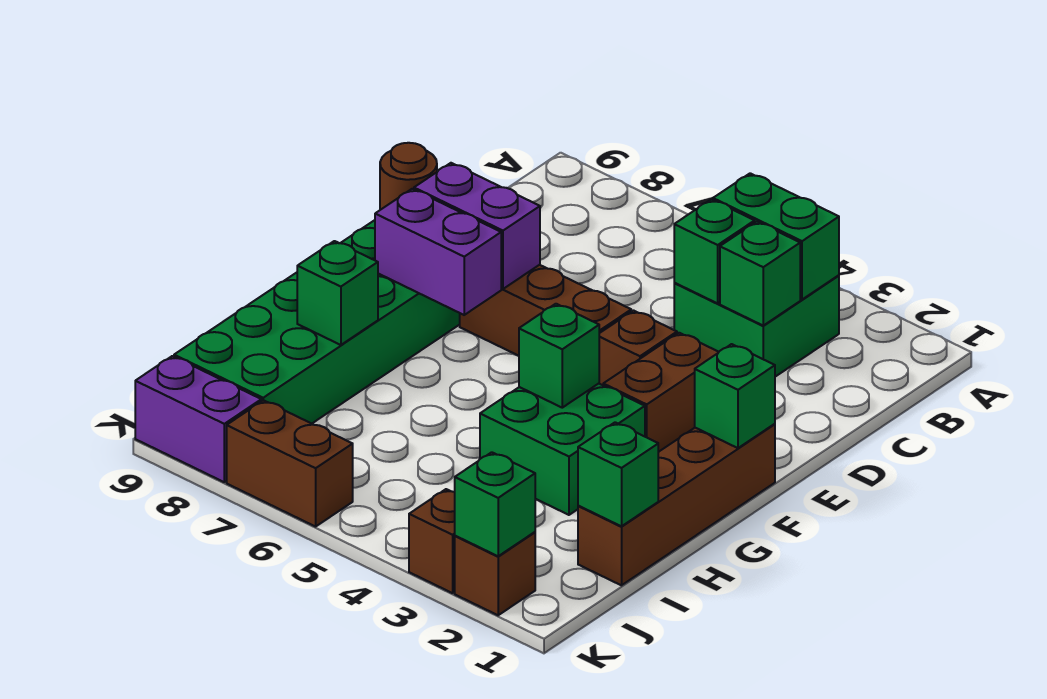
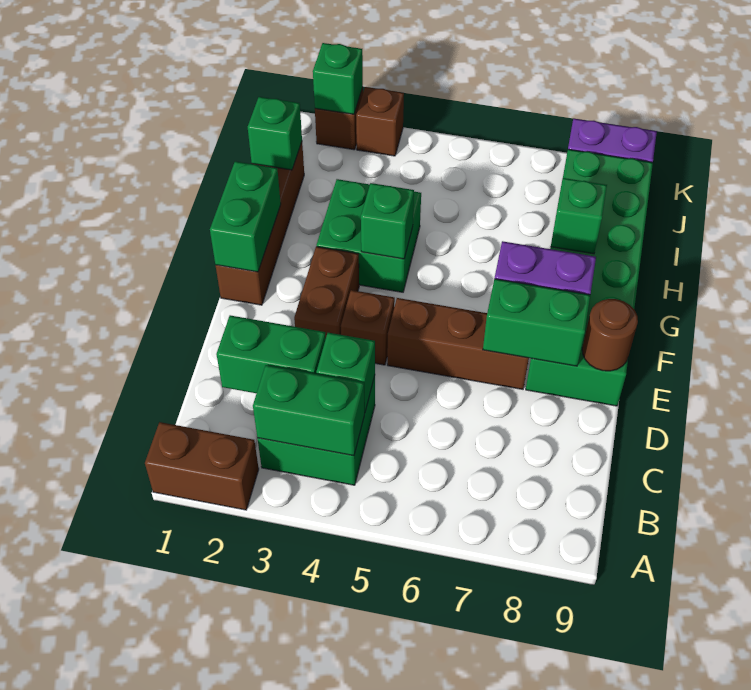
green 1x1 brick [720,222,800,325] -> green 1x2 brick [216,315,326,393]
purple 1x2 brick [414,163,540,289] -> green 1x2 brick [483,279,590,366]
green 1x1 brick [695,344,775,448] -> green 1x2 brick [210,161,281,272]
brown 1x2 brick [227,400,353,527] -> brown 1x2 brick moved to [145,422,259,510]

